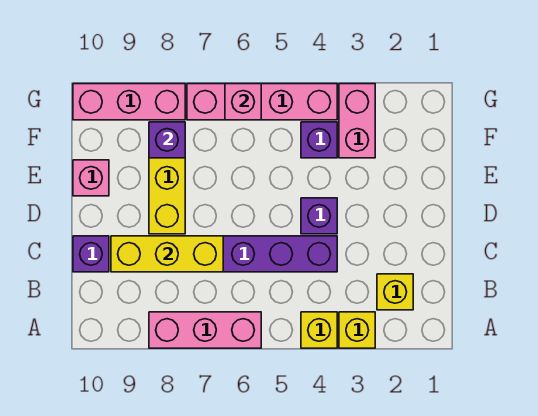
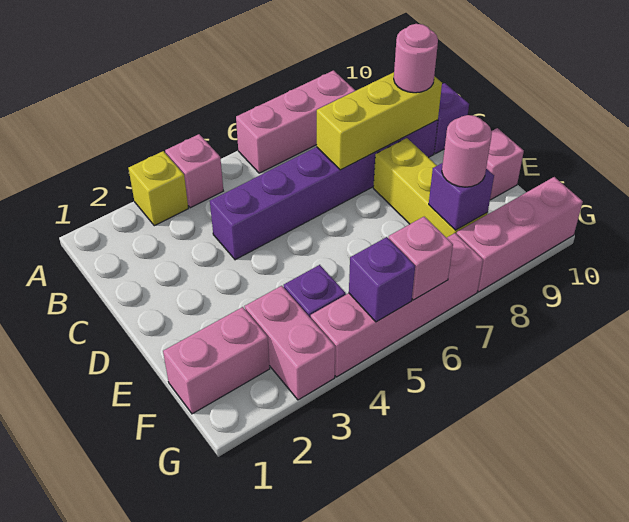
yellow 1x1 brick [301,312,337,348] -> pink 1x1 brick [165,134,223,208]
yellow 1x1 brick [377,274,413,310] -> none
none -> pink 1x1 round brick [394,24,438,93]
purple 1x1 brick [301,198,337,234] -> purple 1x1 brick moved to [349,237,415,322]
none -> pink 1x2 brick [163,307,270,414]
none -> pink 1x1 round brick [442,115,492,187]

